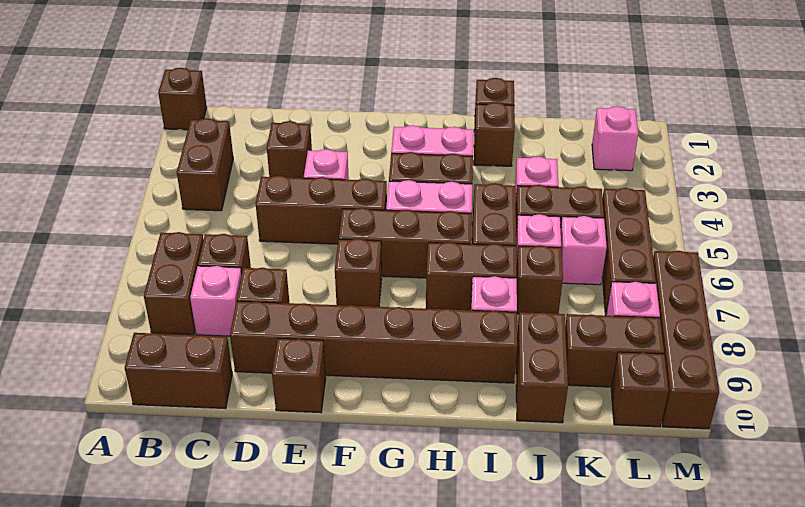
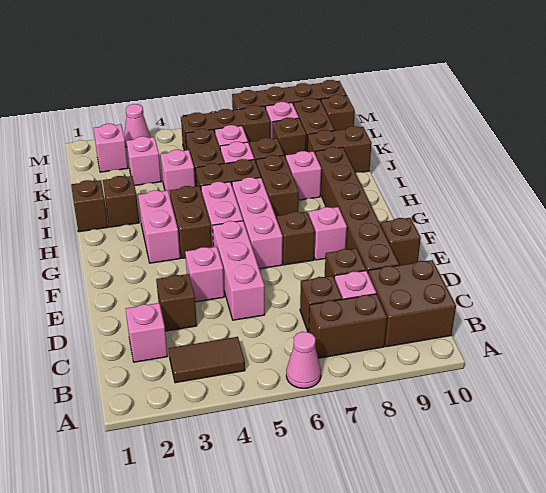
brown 1x1 brick [158,68,207,130] -> brown 1x1 brick moved to [272,117,306,158]
none -> pink 1x1 cone [286,332,321,388]
brown 1x2 brick [177,118,233,211] -> brown 1x2 tile [169,337,245,383]
brown 1x2 brick [125,333,232,409] -> brown 2x2 brick [368,260,456,347]
none -> pink 1x1 brick [126,303,167,362]
brown 1x3 brick [256,176,387,244] -> pink 1x3 brick [213,221,265,320]
brown 1x3 brick [339,208,472,278] -> pink 1x3 brick [232,177,283,269]
none -> pink 1x1 brick [308,207,347,260]
none -> pink 1x1 brick [126,136,161,185]
none -> pink 1x1 cone [124,104,151,147]

